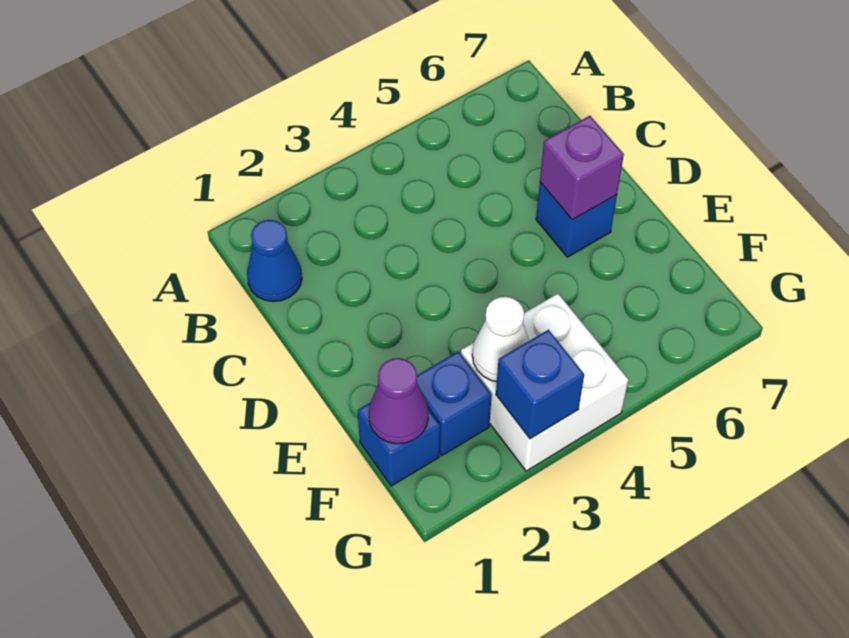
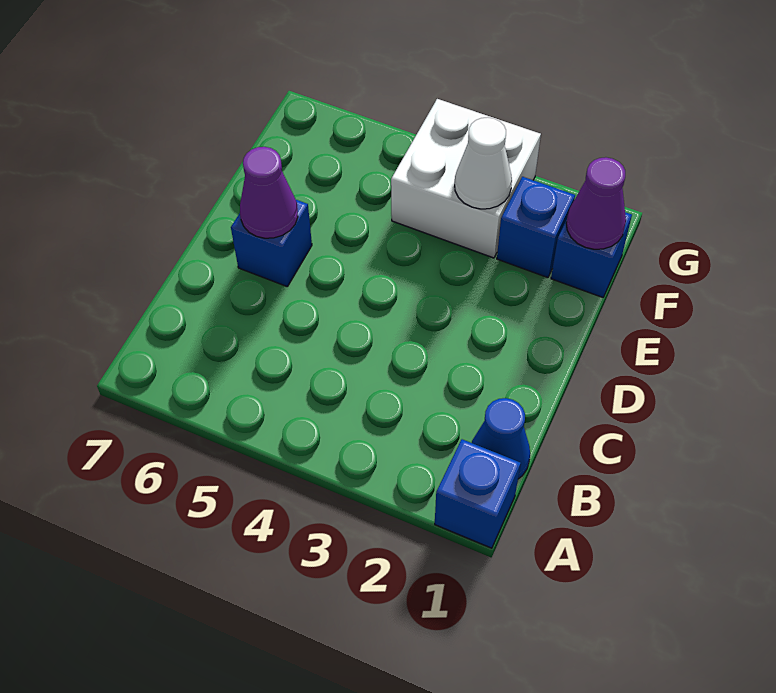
purple 1x1 brick [540,116,624,220] -> purple 1x1 cone [240,147,298,238]
blue 1x1 brick [496,330,584,439] -> blue 1x1 brick moved to [435,439,521,548]

